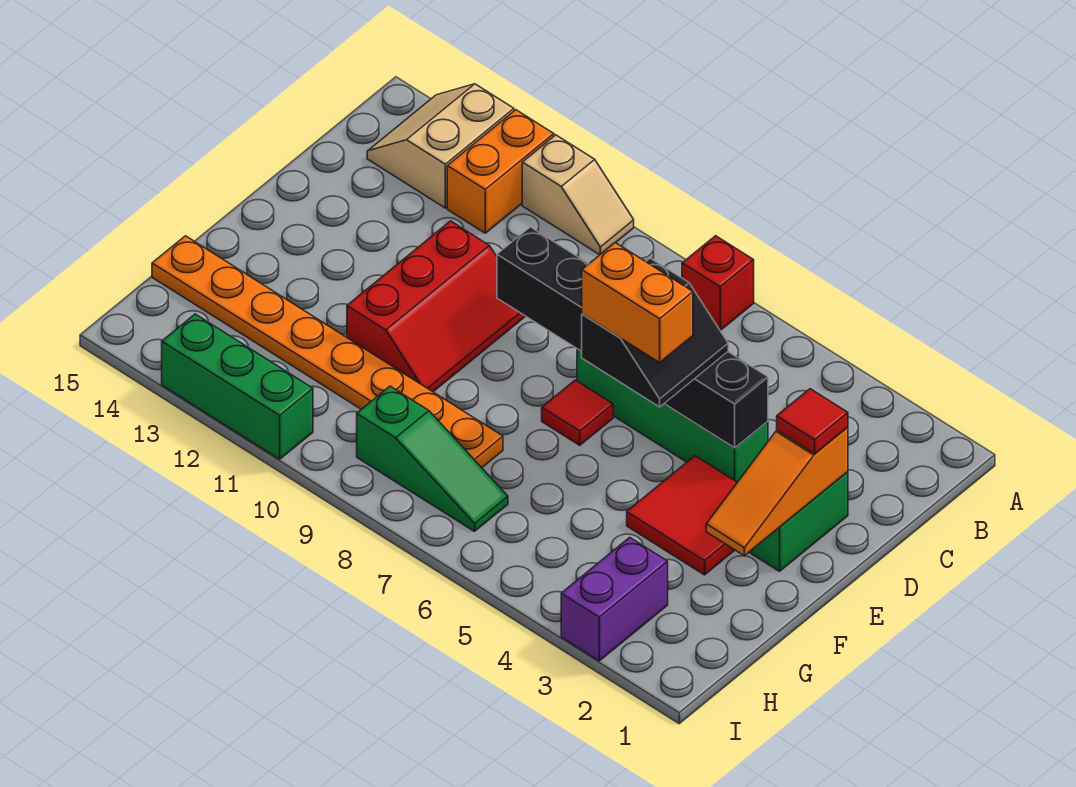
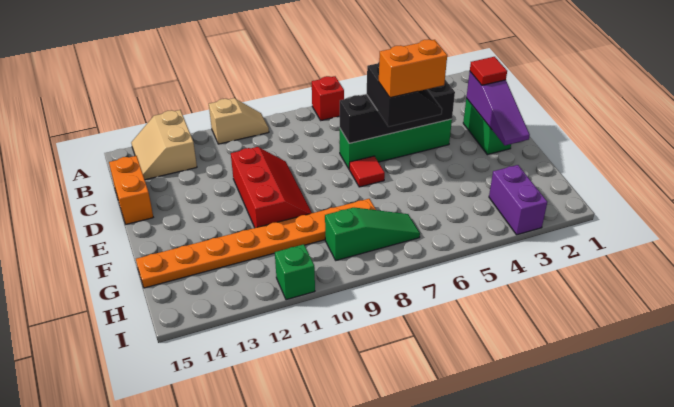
orange 1x2 brick [447,110,554,233] -> orange 1x2 brick moved to [109,156,153,224]
orange 1x3 slope [706,427,848,556] -> purple 1x3 slope [466,72,530,145]
black 1x6 brick [497,227,768,448] -> black 1x4 brick [340,80,455,143]
red 2x2 tile [627,456,737,575] -> none
green 1x3 brick [162,314,313,459] -> green 1x1 brick [275,244,315,300]

